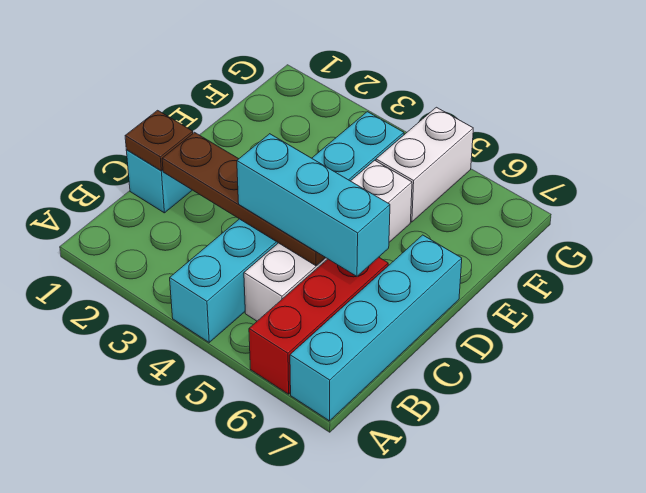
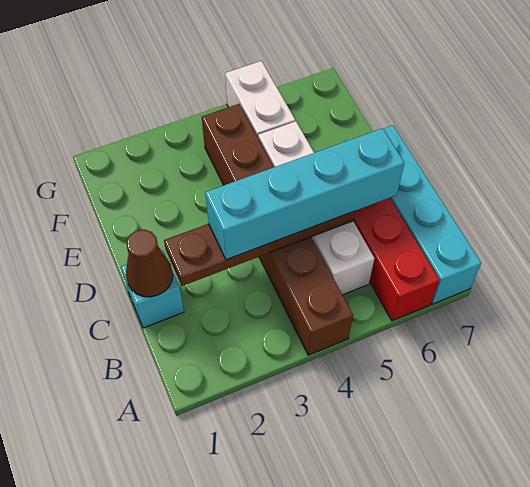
cyan 1x6 brick [170,112,404,342] -> brown 1x6 brick [202,104,353,355]
brown 1x1 plate [125,110,193,171] -> brown 1x1 cone [126,229,173,297]
cyan 1x3 brick [237,134,390,276] -> cyan 1x4 brick [205,128,404,260]

